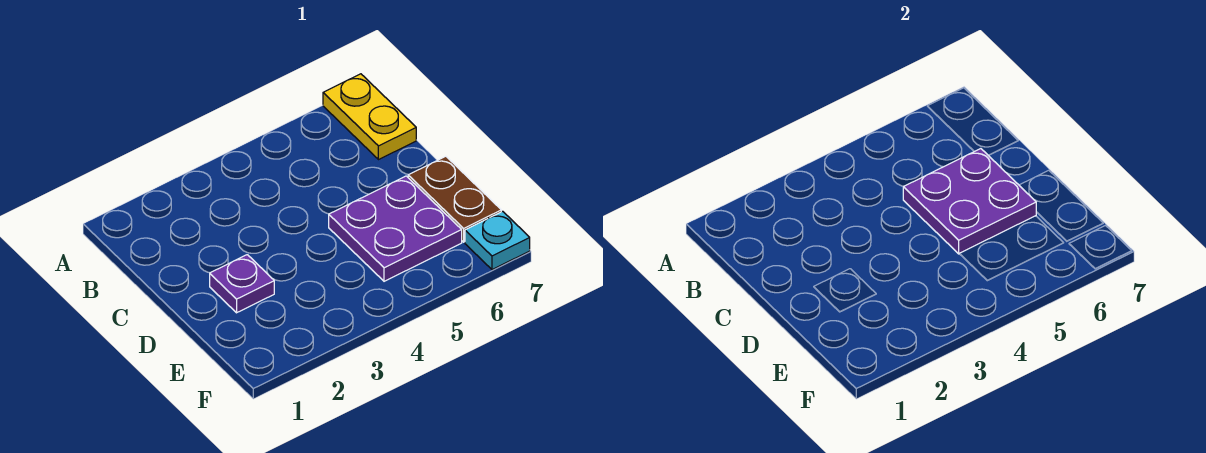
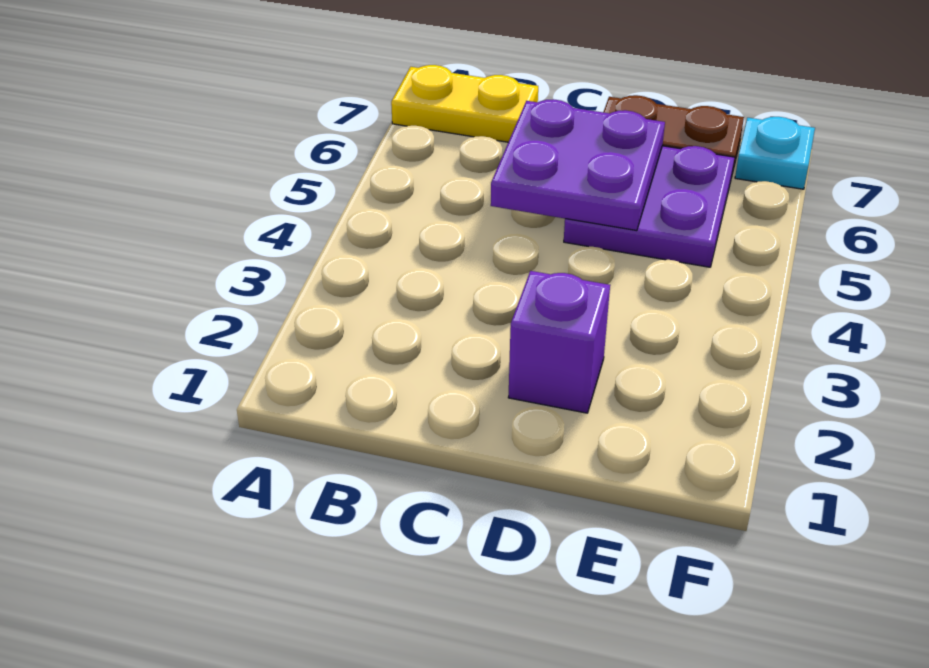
purple 1x1 plate [210,255,274,313] -> purple 1x1 brick [508,271,610,413]

